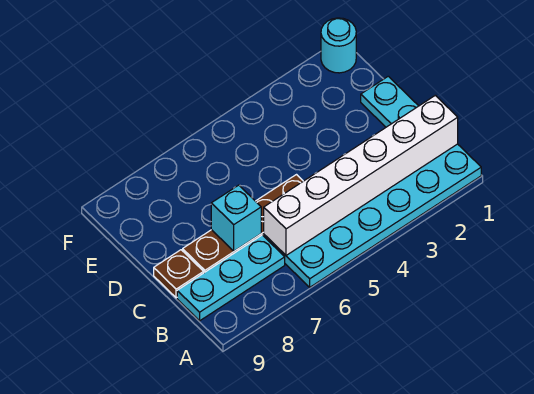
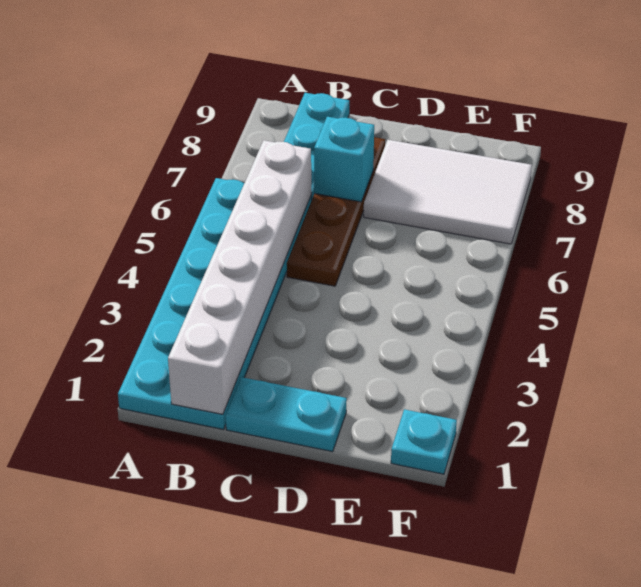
brown 1x1 plate [154,250,204,298] -> none
none -> white 2x3 tile [364,140,532,244]
cyan 1x1 round brick [321,18,356,73] -> cyan 1x1 plate [391,409,457,474]

